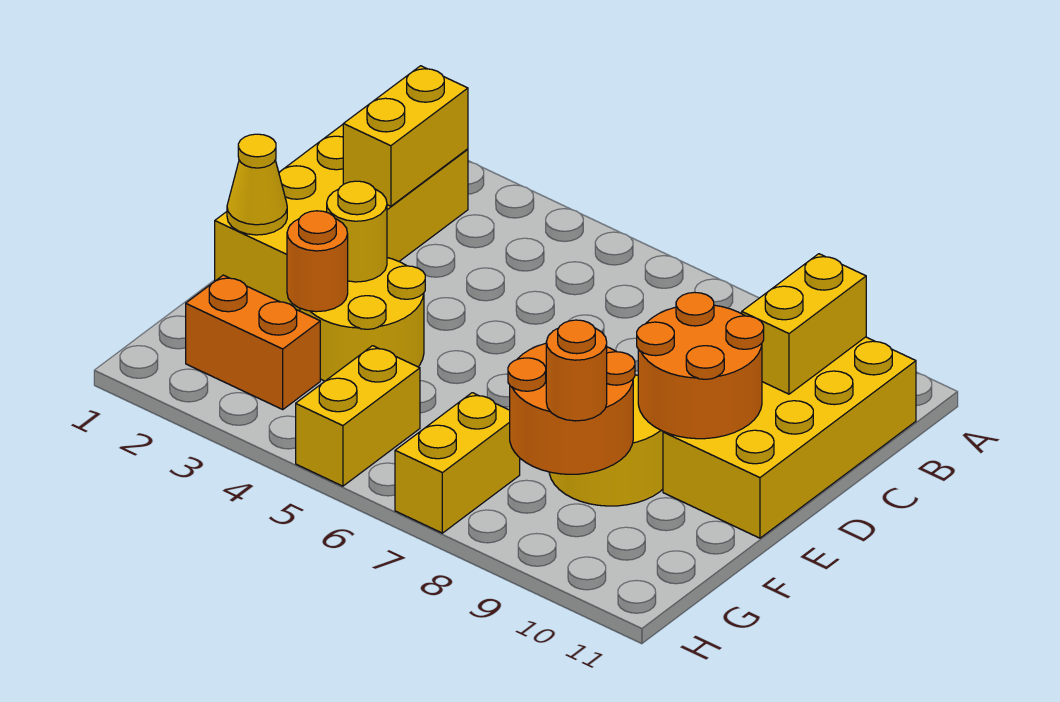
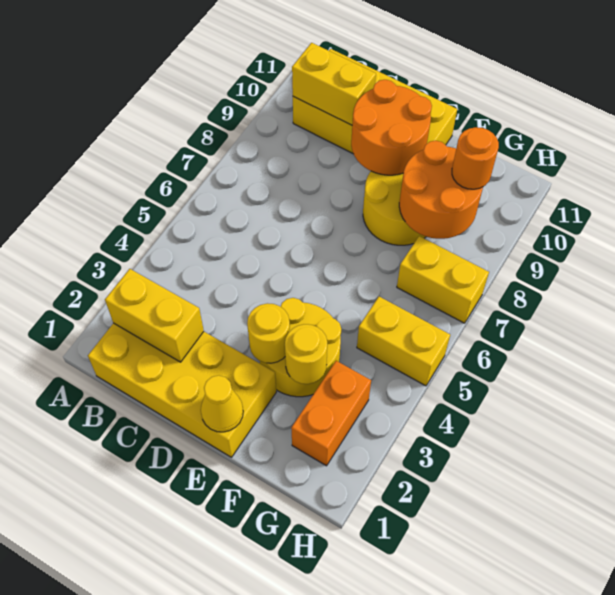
orange 1x1 round brick [287,211,348,312] -> yellow 1x1 round brick [285,324,327,384]

